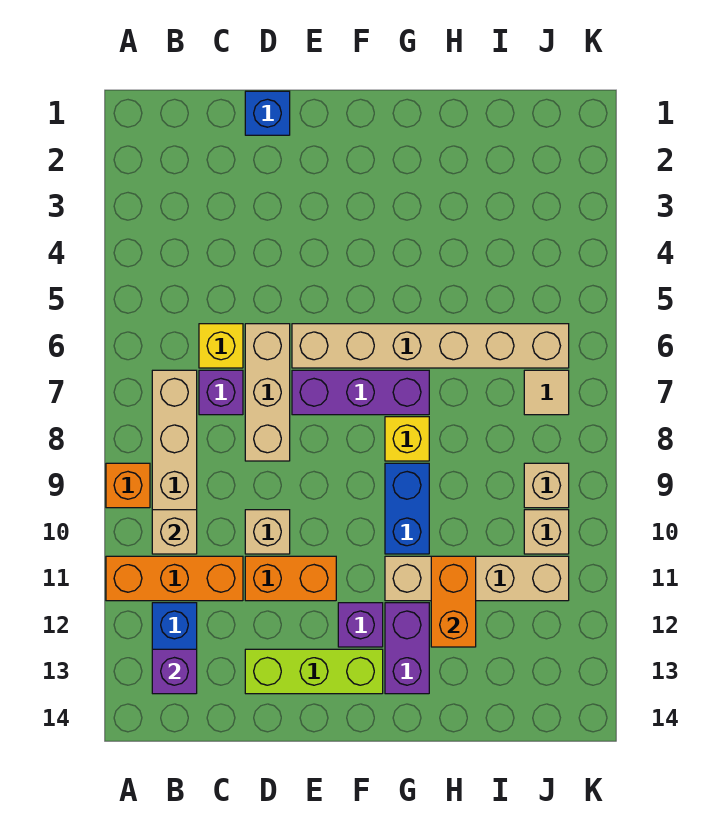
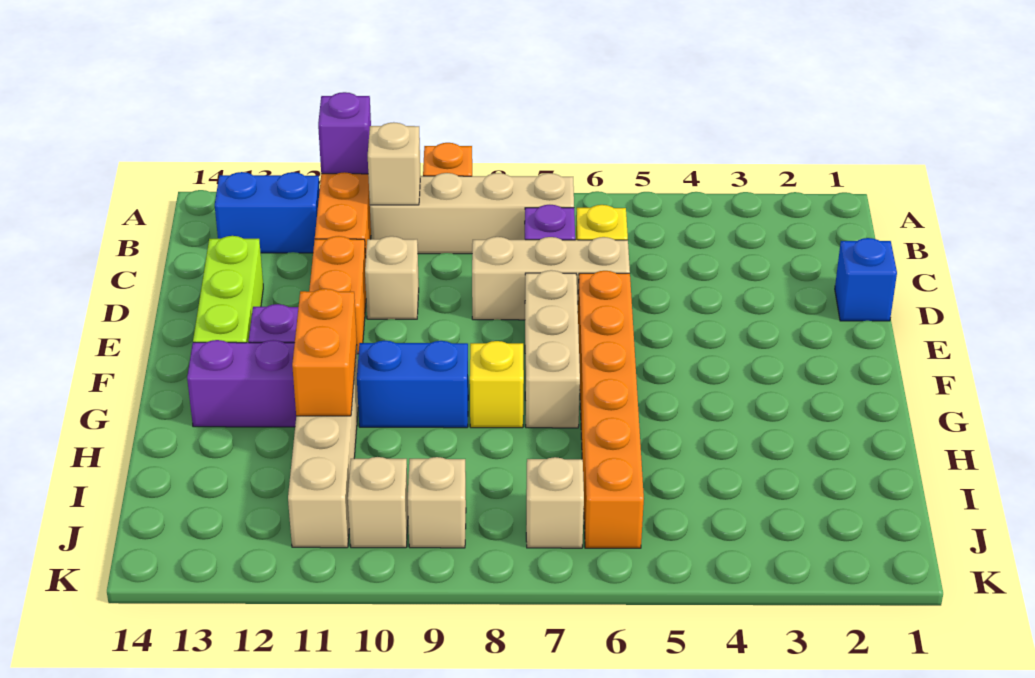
purple 1x1 brick [152,649,197,694] -> purple 1x1 brick moved to [318,92,371,174]
tan 1x6 brick [292,324,569,368] -> orange 1x6 brick [578,271,644,548]
purple 1x3 brick [292,370,429,415] -> tan 1x3 brick [525,270,580,428]
orange 1x2 brick [431,556,476,647] -> orange 1x2 brick turned to [292,289,357,416]
tan 1x1 tile [524,370,569,415] -> tan 1x1 brick [526,457,584,548]

